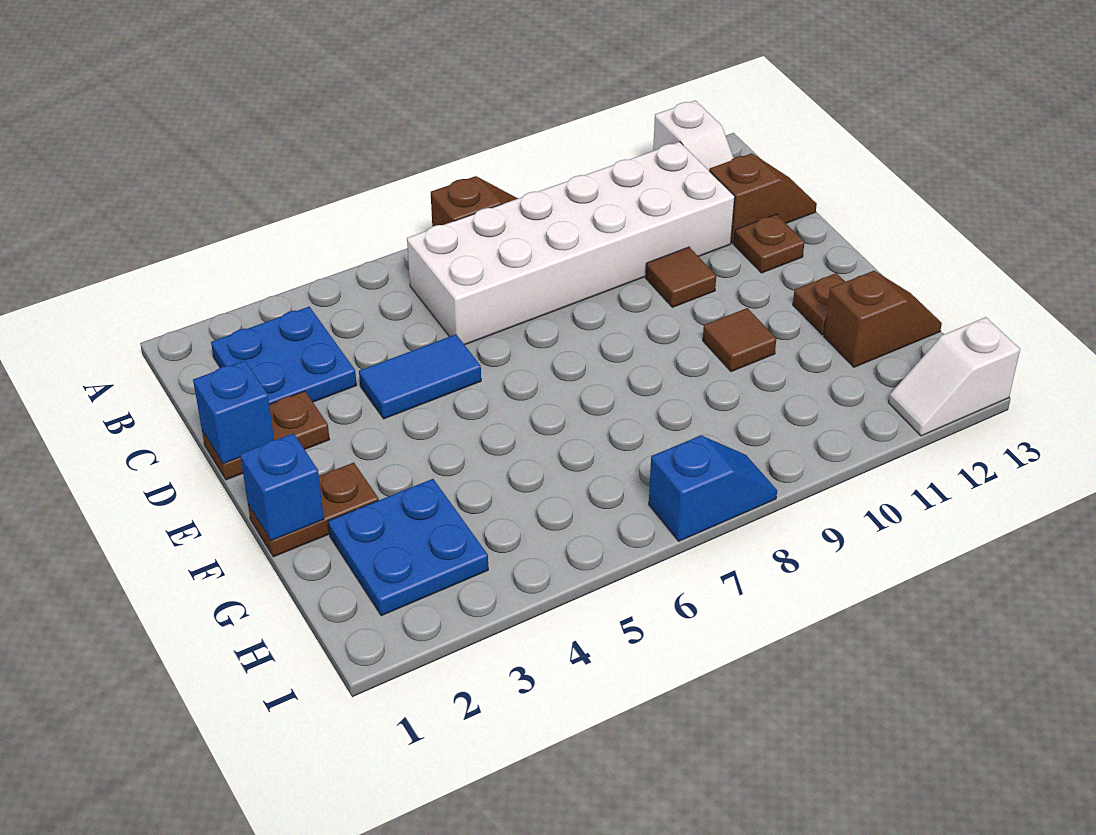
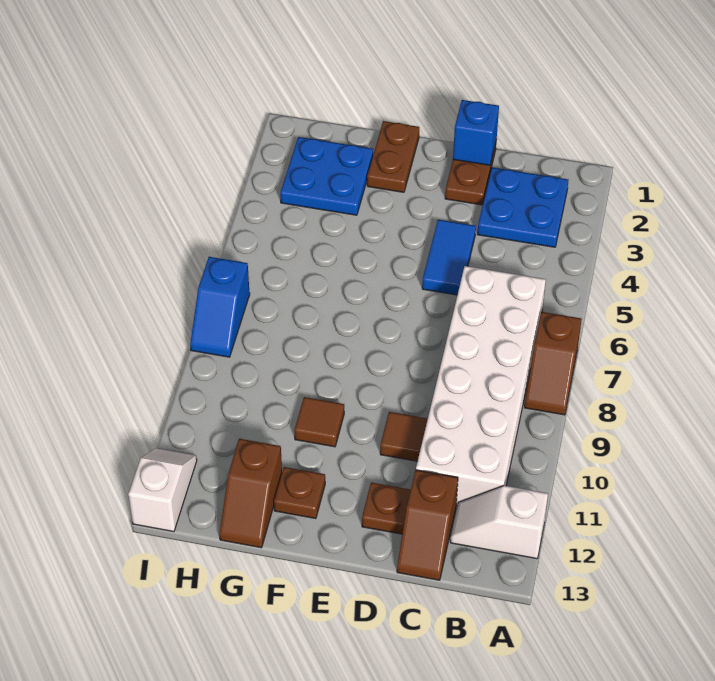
blue 1x1 brick [240,434,324,541] -> none

